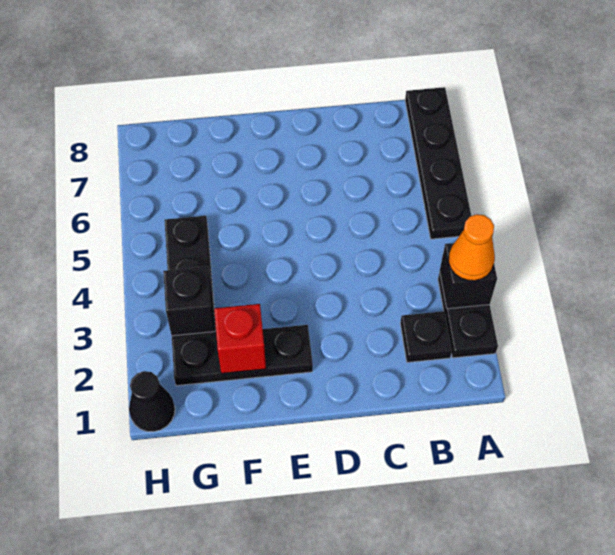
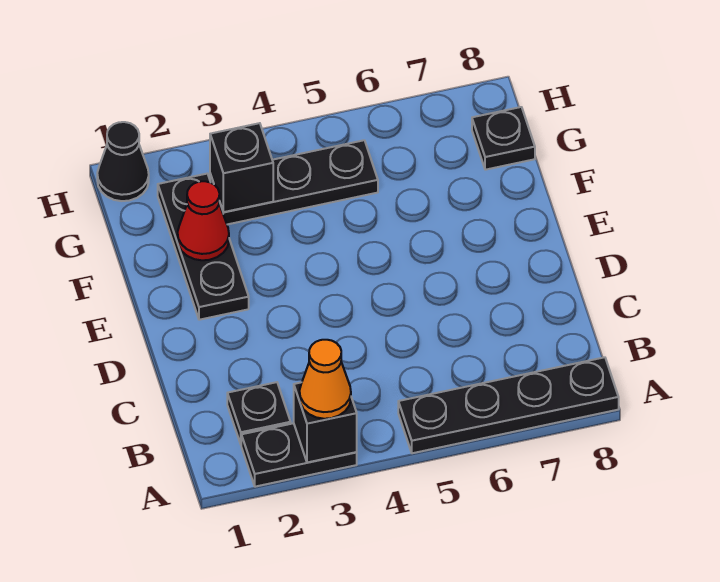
red 1x1 brick [214,304,266,373] -> red 1x1 cone [178,181,229,260]
none -> black 1x1 plate [472,107,535,170]

